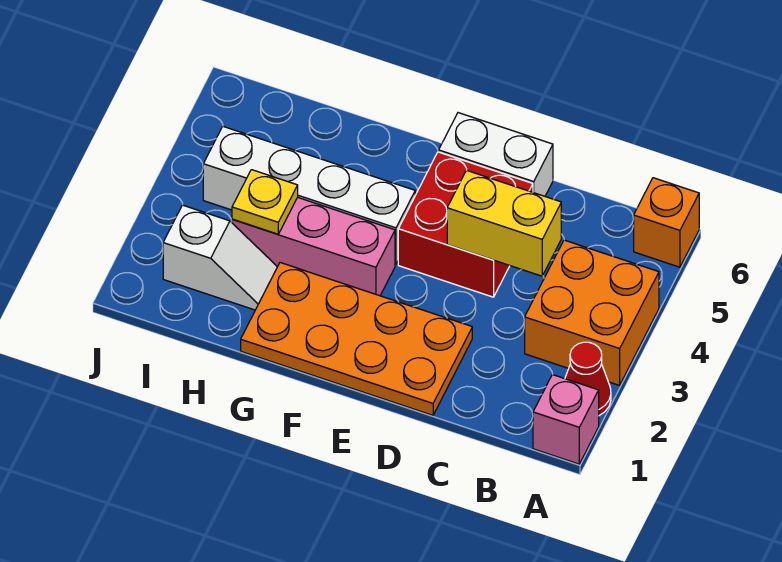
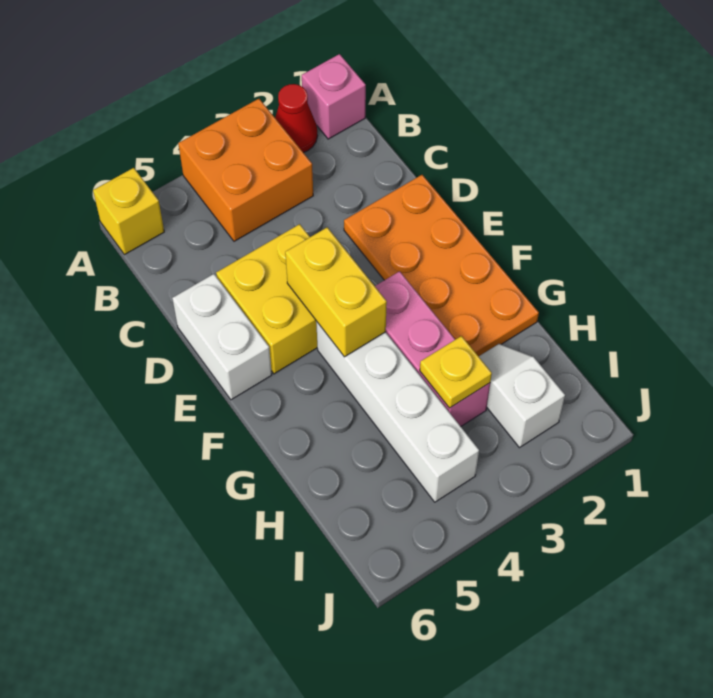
orange 1x1 brick [634,178,699,267] -> yellow 1x1 brick [93,168,164,255]
yellow 1x2 brick [447,170,561,276] -> yellow 1x2 brick moved to [285,227,387,357]
red 2x2 brick [398,152,533,297] -> yellow 2x2 brick [216,224,317,374]

